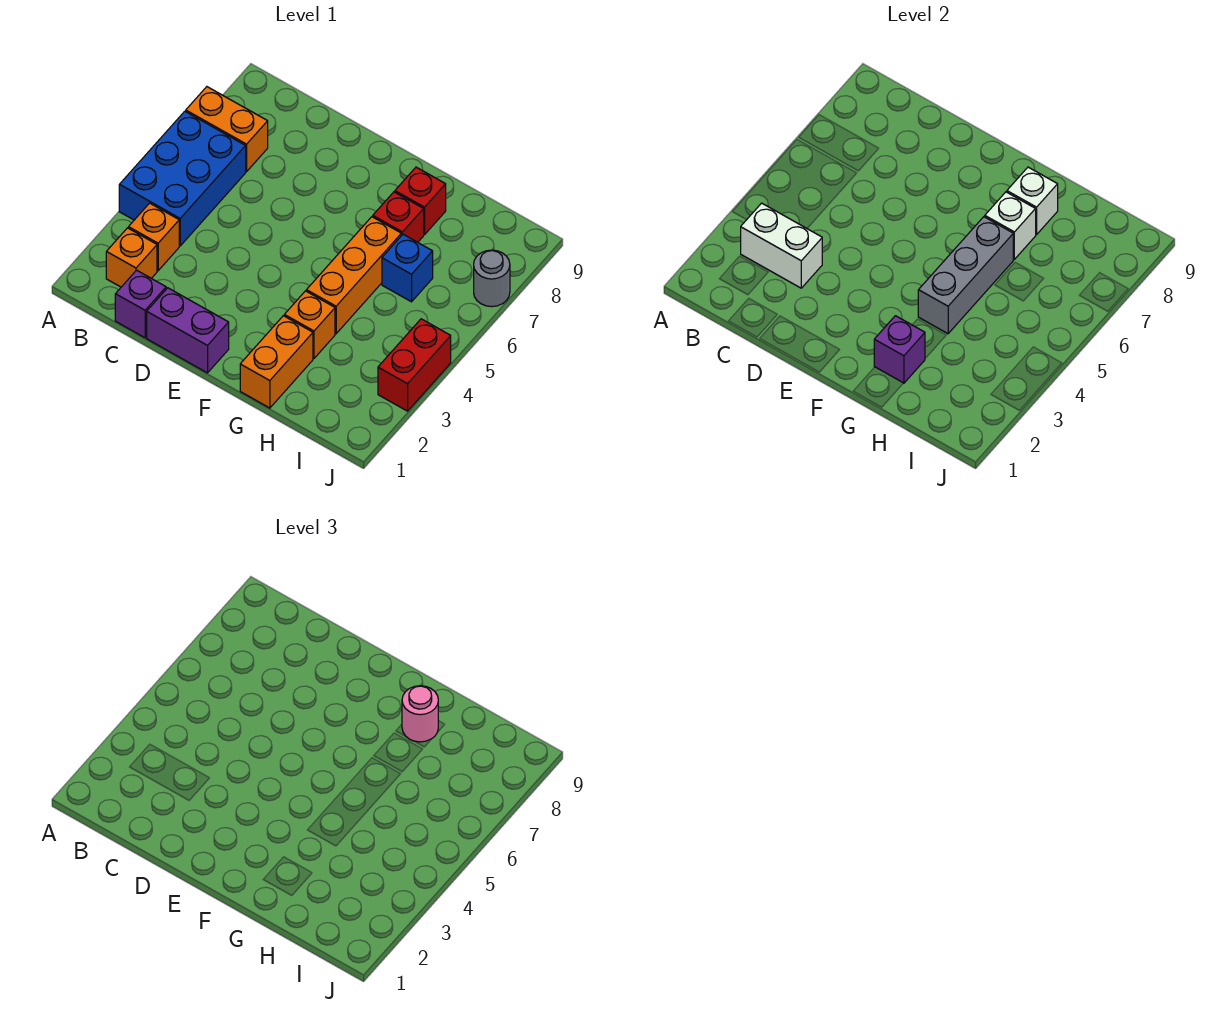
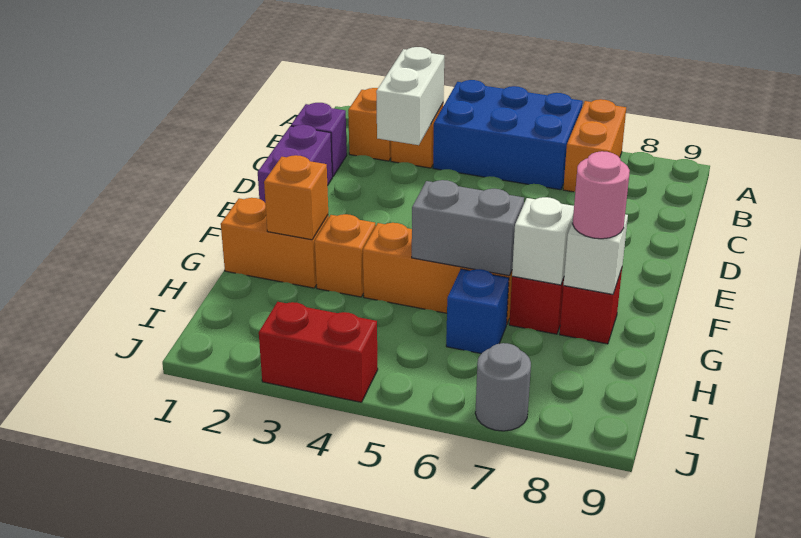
purple 1x1 brick [874,316,925,383] -> orange 1x1 brick [264,155,328,240]
grey 1x3 brick [918,217,1013,334] -> grey 1x2 brick [412,180,524,276]

